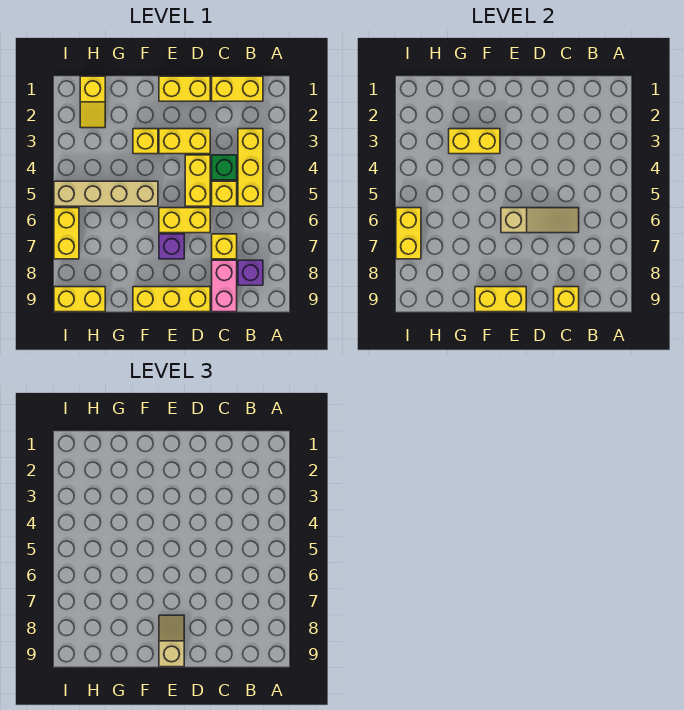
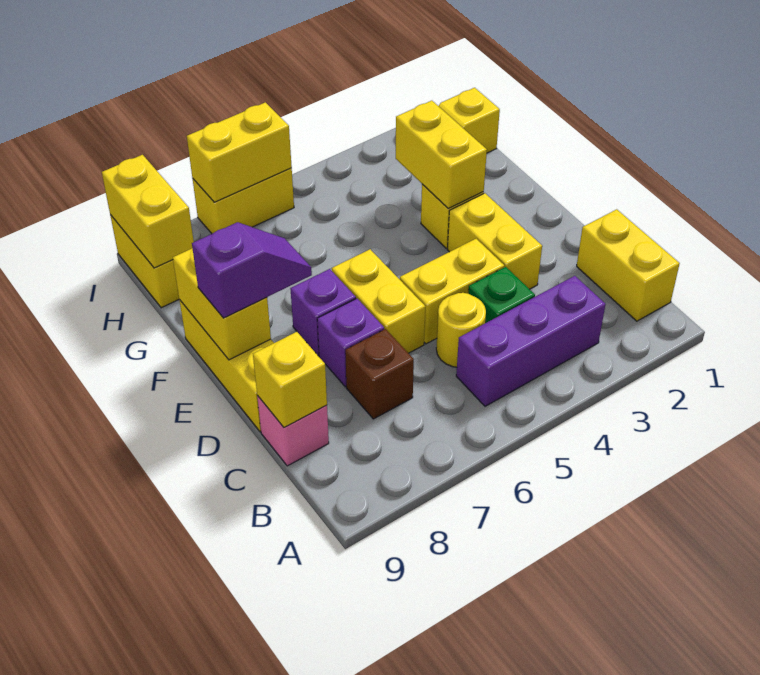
yellow 1x3 brick [238,129,263,206] -> purple 1x3 brick [456,276,605,406]
purple 1x1 brick [238,260,263,285] -> purple 1x1 brick moved to [317,299,384,387]
yellow 1x1 brick [212,181,237,206] -> yellow 1x1 round brick [436,293,486,367]
tan 1x3 slope [501,208,579,233] -> none
yellow 1x1 brick [212,234,237,259] -> brown 1x1 brick [345,329,414,419]
pink 1x2 brick [212,260,237,312] -> pink 1x1 brick [257,396,329,466]
yellow 1x2 brick [159,76,210,101] -> yellow 1x2 brick moved to [102,155,194,268]
tan 1x2 slope [159,615,184,667] -> purple 1x2 slope [192,222,312,318]
tan 1x4 brick [54,181,158,206] -> none

